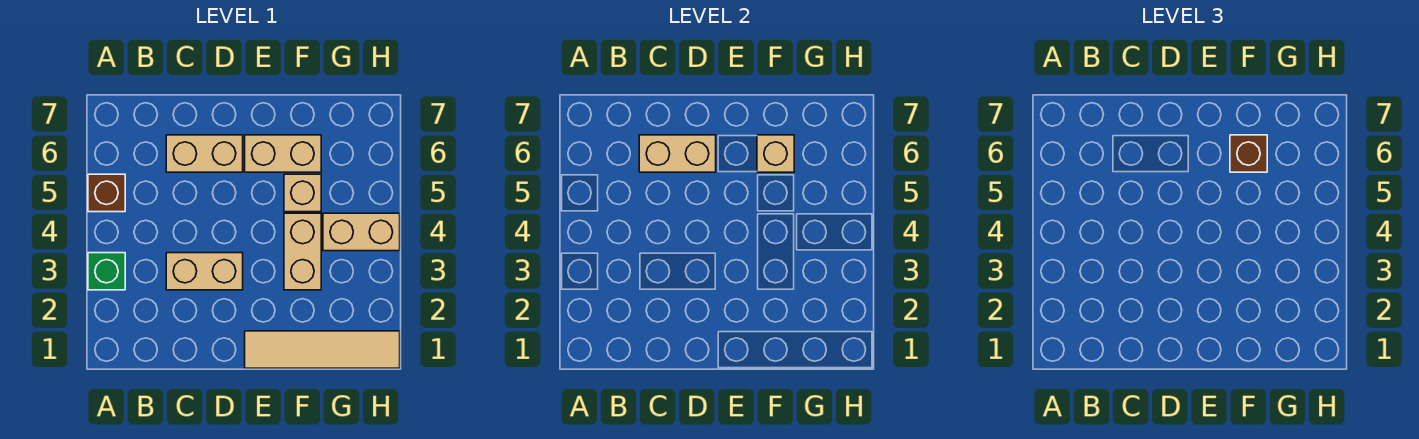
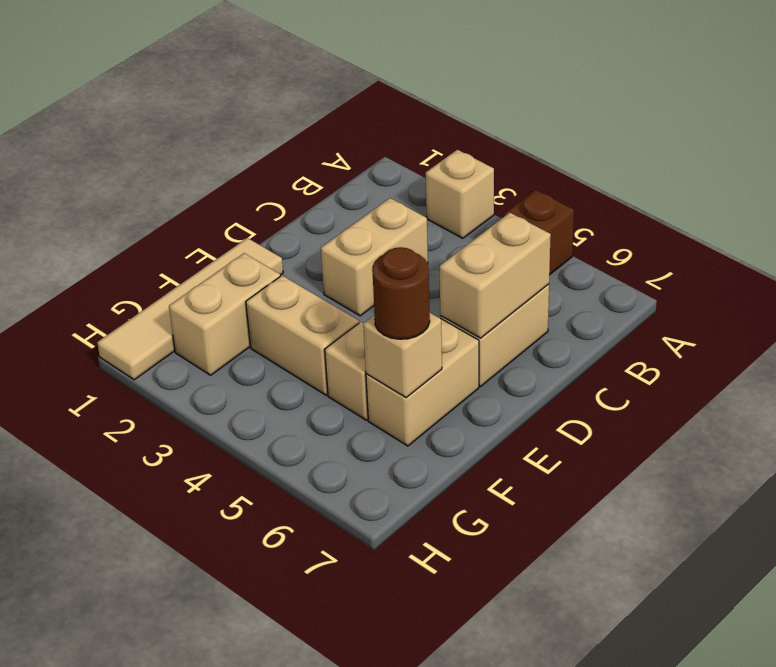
green 1x1 brick [88,253,125,290] -> tan 1x1 brick [426,150,494,238]
brown 1x1 brick [1230,135,1267,172] -> brown 1x1 round brick [372,247,430,339]
tan 1x2 brick [323,213,400,251] -> tan 1x2 brick moved to [169,253,280,375]

